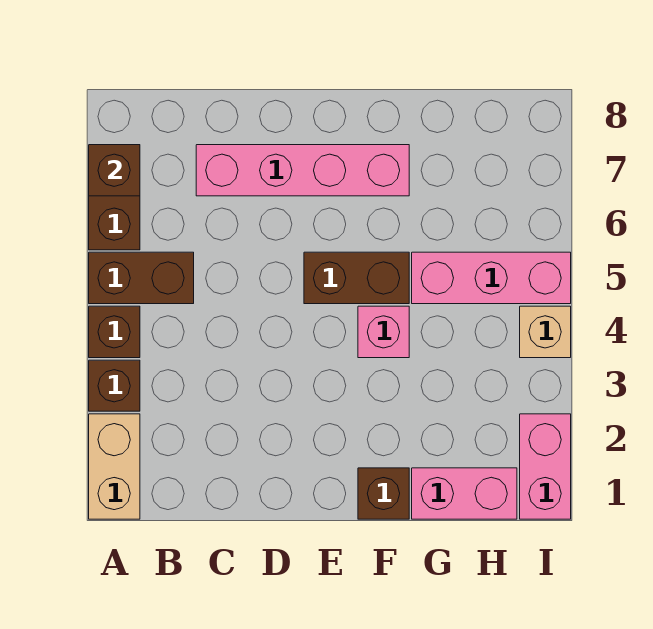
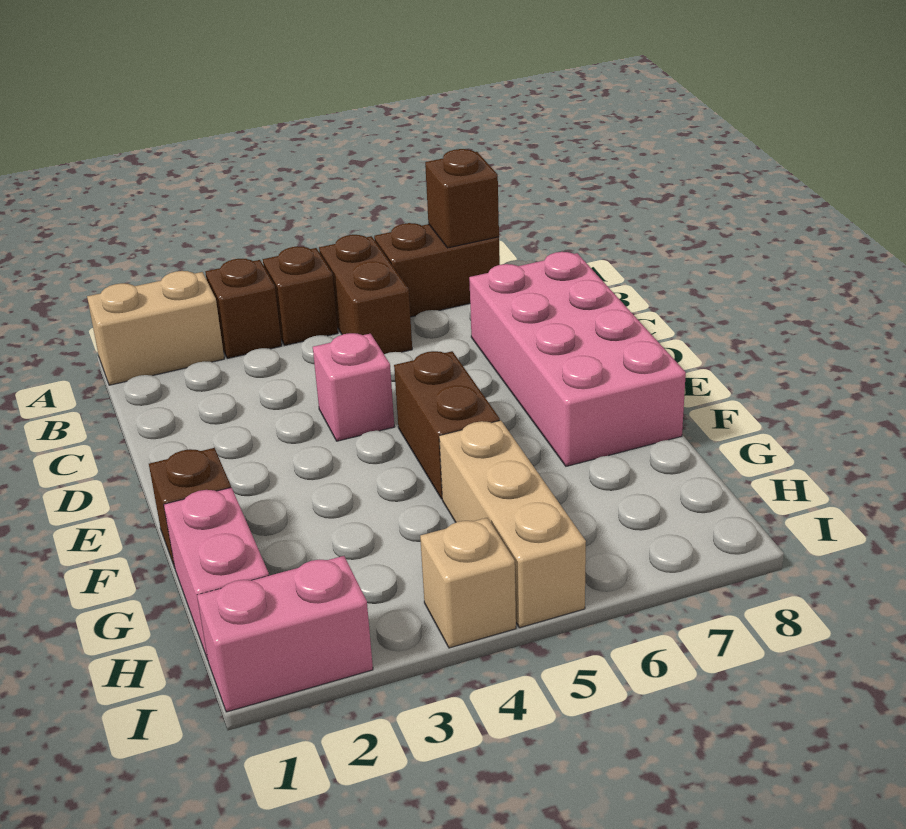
pink 1x4 brick [196,145,409,196] -> pink 2x4 brick [469,252,686,466]
pink 1x1 brick [358,306,409,358] -> pink 1x1 brick moved to [313,333,394,441]
pink 1x3 brick [412,252,571,304] -> tan 1x3 brick [439,420,586,628]

